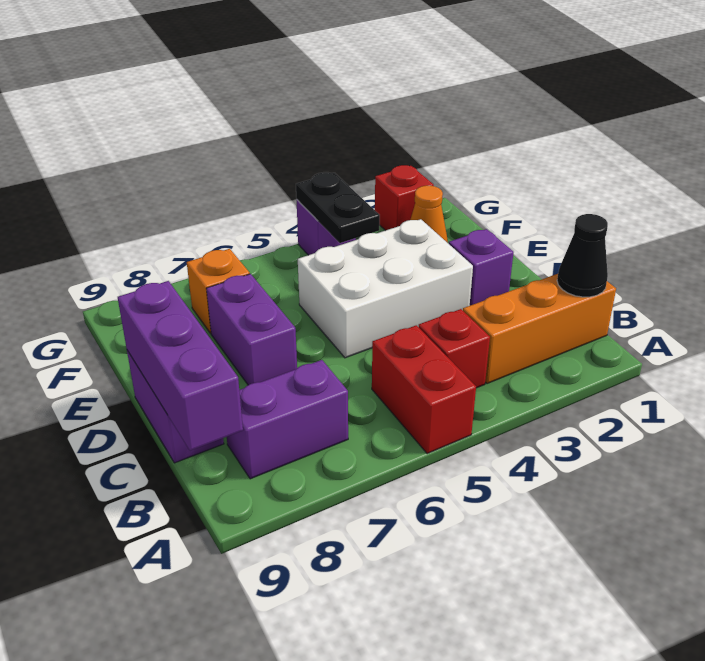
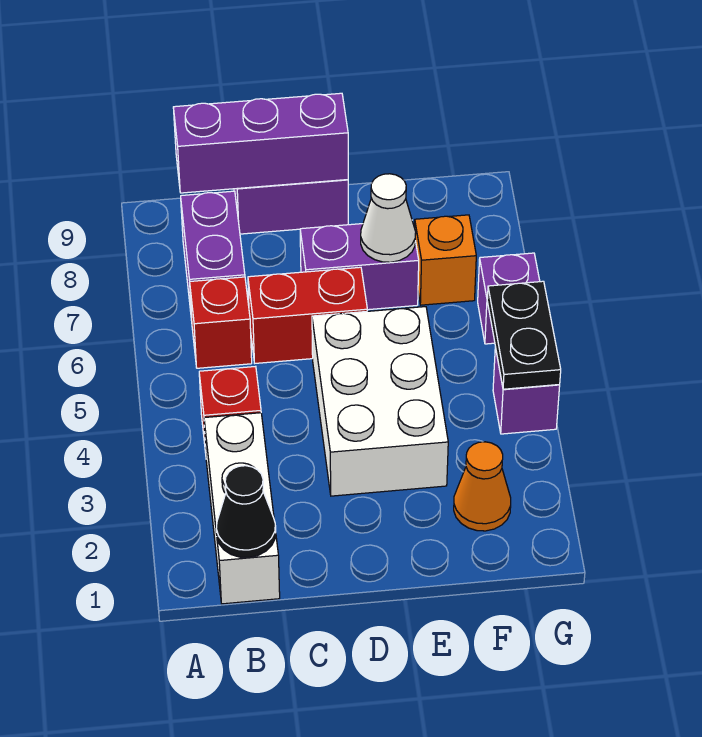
red 1x2 brick [372,325,476,454] -> red 1x2 brick moved to [248,267,367,363]
orange 1x3 brick [463,274,616,384] -> white 1x3 brick [204,413,280,604]
purple 1x1 brick [449,229,514,305] -> purple 1x1 brick moved to [478,253,540,344]
none -> white 1x1 cone [361,174,416,262]
black 1x2 plate [296,172,380,243] -> black 1x2 plate turned to [487,281,561,389]
red 1x1 brick [375,165,434,231] -> red 1x1 brick moved to [190,277,252,368]

